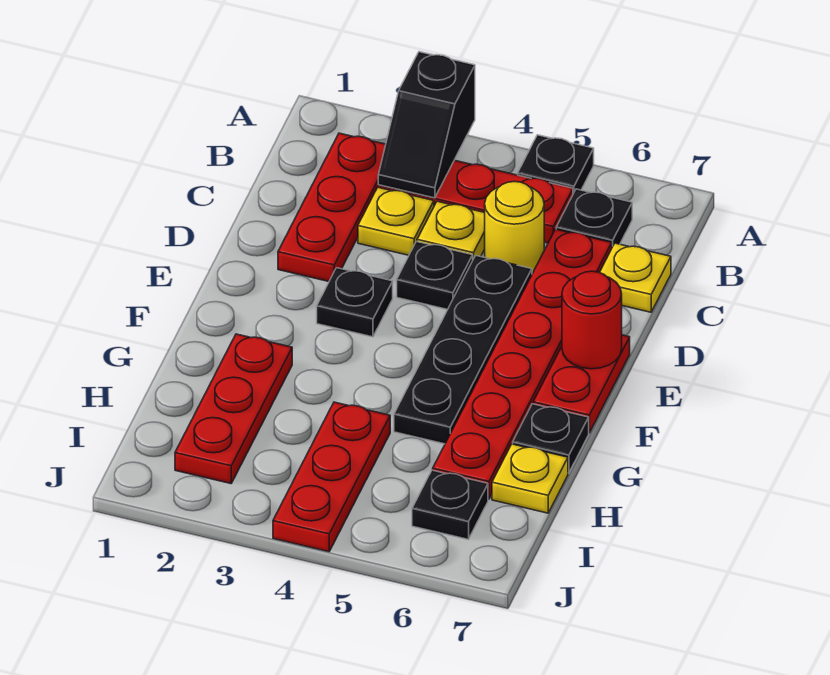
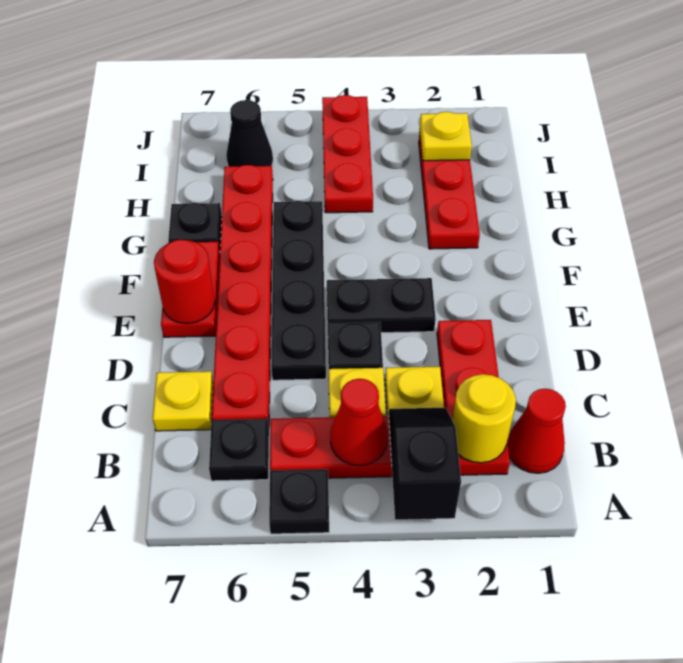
none -> red 1x1 cone [507,389,566,473]
none -> red 1x1 cone [330,379,388,466]
yellow 1x1 round brick [485,182,544,274] -> yellow 1x1 round brick moved to [452,374,516,463]
black 1x1 plate [317,268,393,337] -> black 1x2 plate [327,278,436,333]
yellow 1x1 plate [492,444,568,513] -> yellow 1x1 plate moved to [420,112,472,161]
black 1x1 plate [412,470,488,539] -> black 1x1 cone [226,100,273,167]

